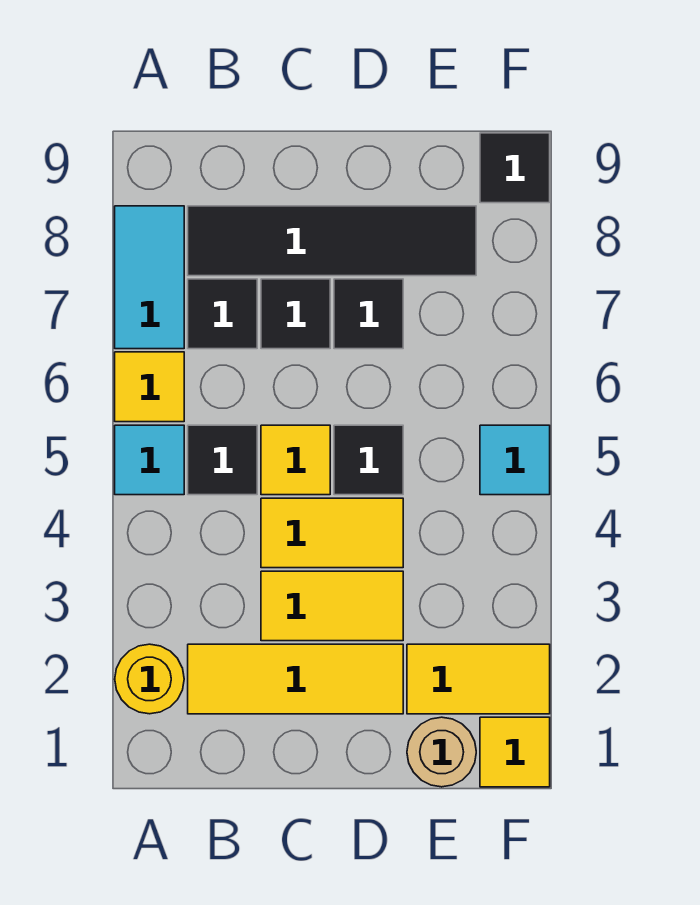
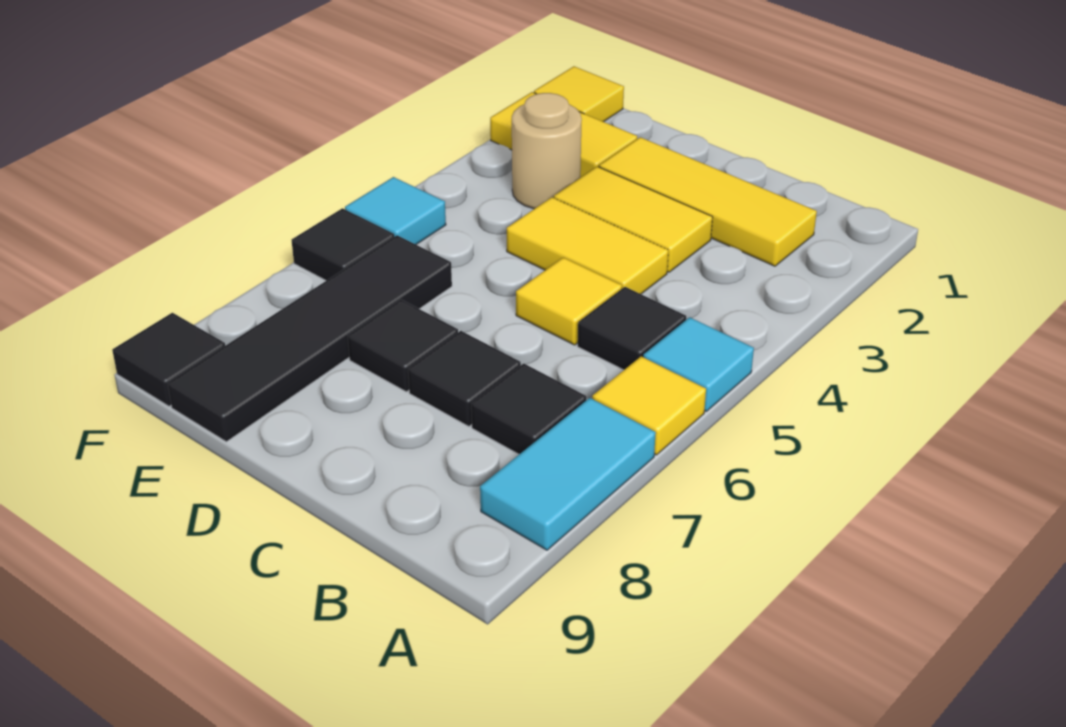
yellow 1x1 round brick [115,644,184,714] -> none
black 1x4 tile [188,206,476,276] -> black 1x4 tile turned to [168,235,452,442]
black 1x1 tile [334,425,403,495] -> black 1x1 tile moved to [292,208,394,281]
tan 1x1 round brick [407,717,476,787] -> tan 1x1 round brick moved to [512,93,582,209]

